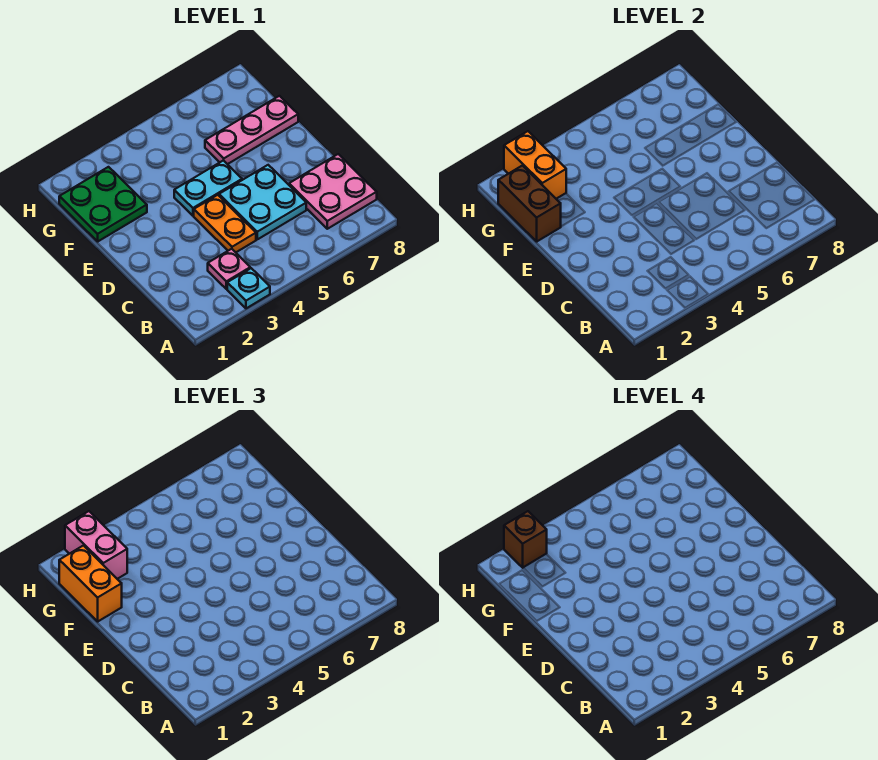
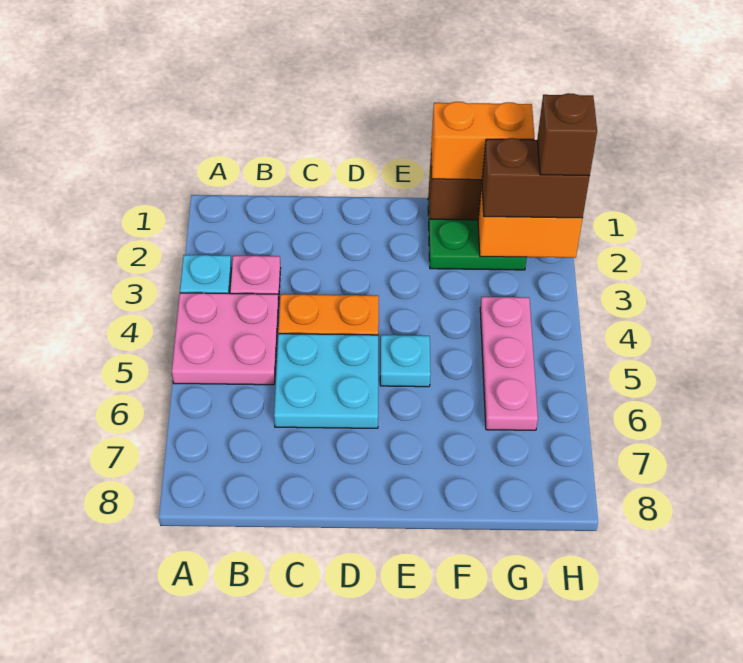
pink 2x2 plate [289,154,377,229] -> pink 2x2 plate moved to [172,293,279,385]
cyan 1x2 plate [174,160,242,216] -> cyan 1x1 plate [380,335,431,387]
pink 1x3 plate [205,96,298,164] -> pink 1x3 plate moved to [480,297,538,430]
pink 1x2 brick [65,511,127,579] -> brown 1x2 brick [482,138,590,218]

